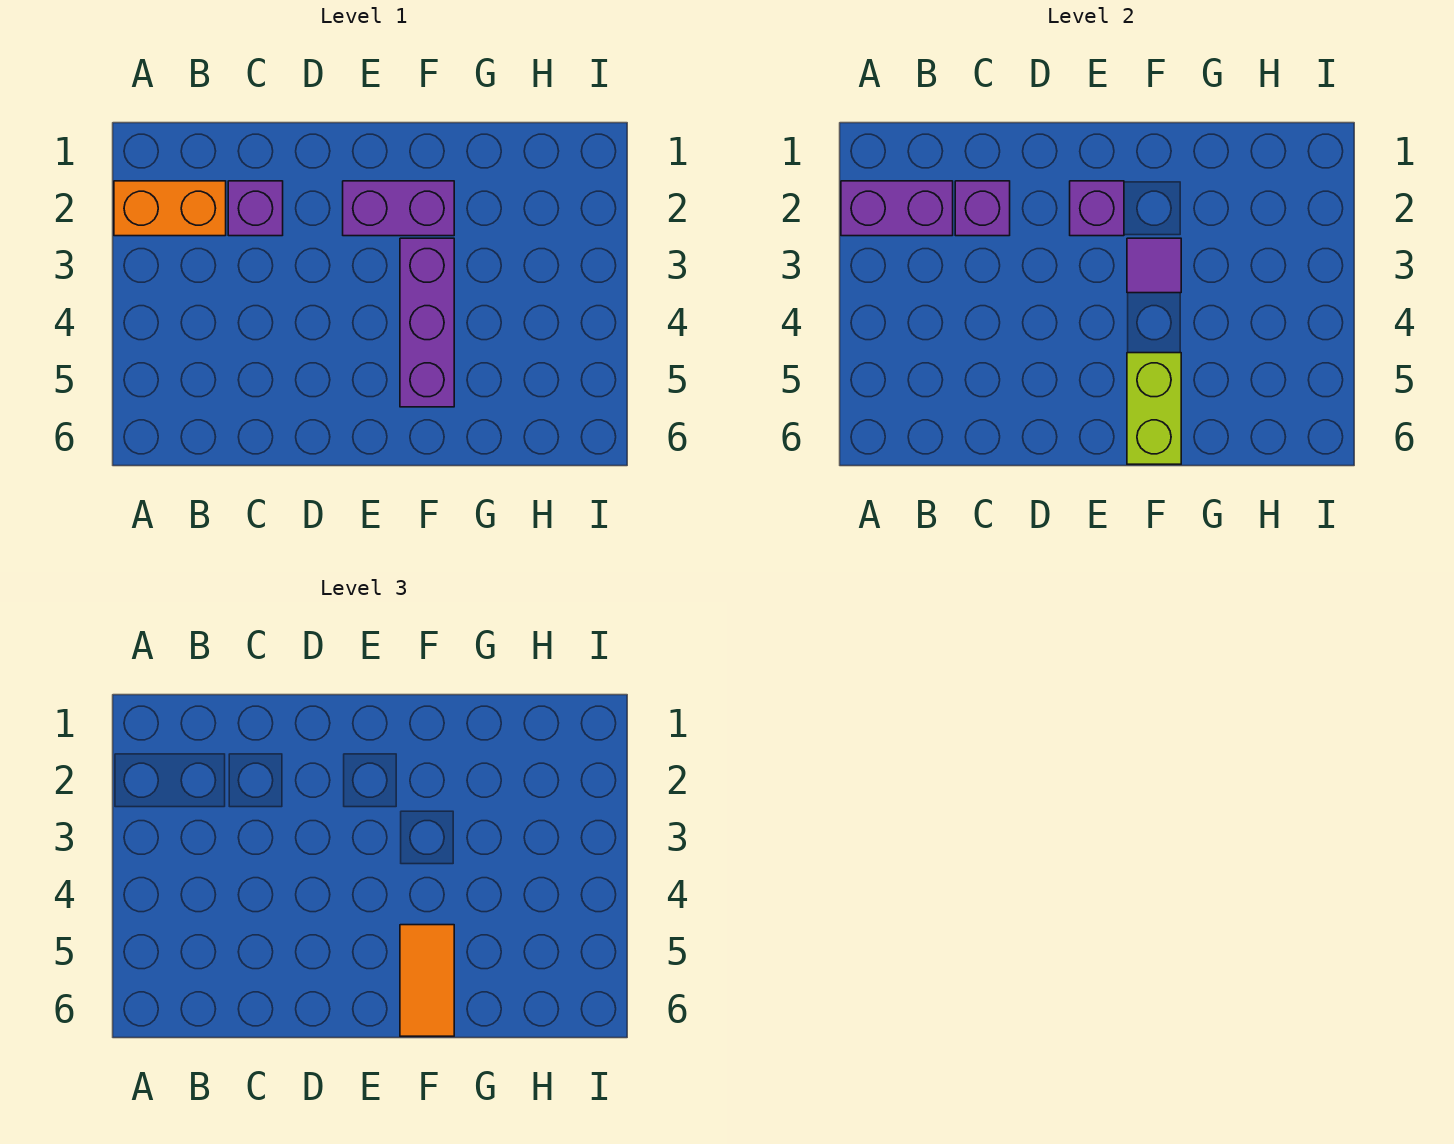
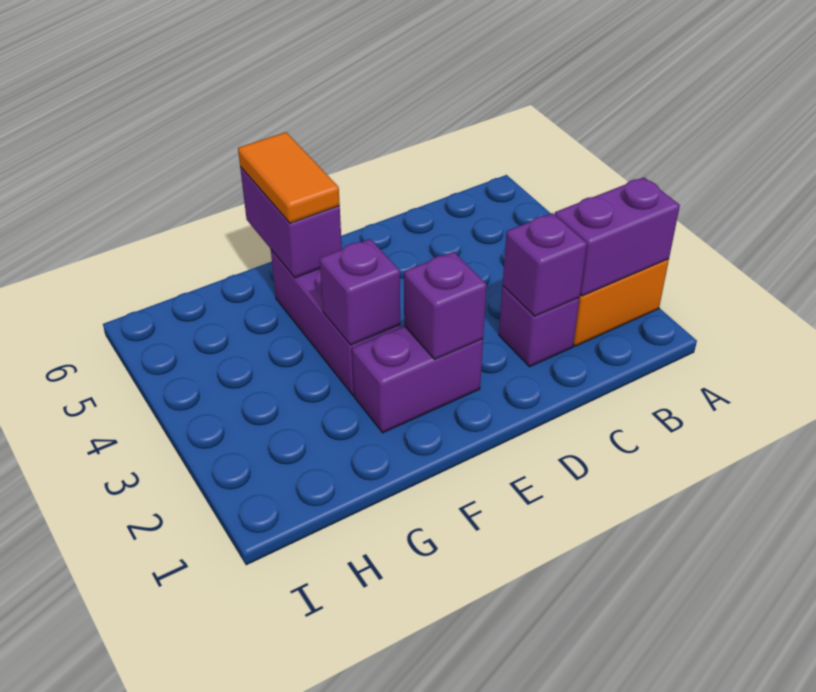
purple 1x1 tile [1127,238,1181,293] -> purple 1x1 brick [320,239,400,345]
lime 1x2 brick [1127,353,1181,464] -> purple 1x2 brick [240,167,342,278]

